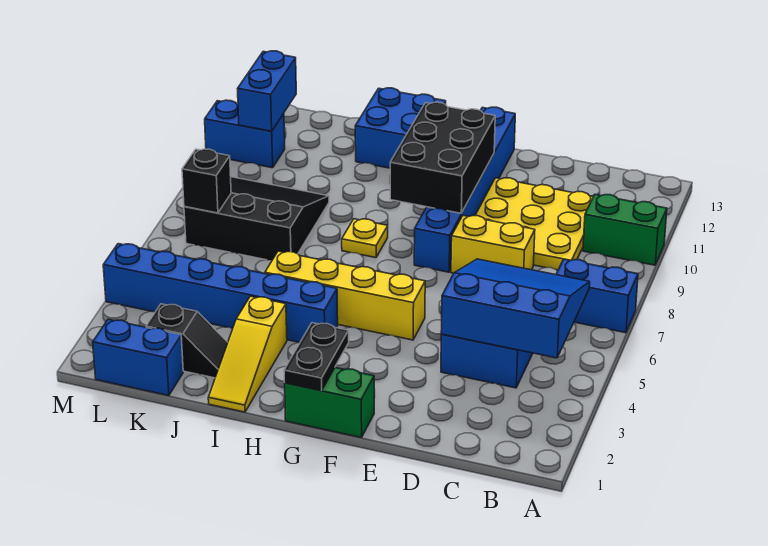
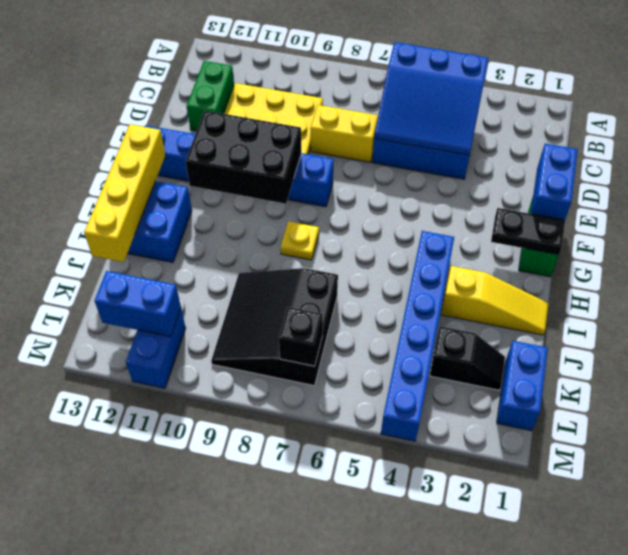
blue 1x2 brick [556,259,638,333] -> blue 1x2 brick moved to [531,143,578,220]
green 1x2 brick [583,195,667,265] -> green 1x2 brick moved to [187,61,234,131]
blue 3x3 slope [441,259,590,358] -> blue 3x3 slope turned to [374,42,488,155]
yellow 1x2 brick [451,215,535,273] -> yellow 1x2 brick turned to [311,105,378,162]
yellow 1x4 brick [265,251,425,340] -> yellow 1x4 brick moved to [84,124,165,262]
black 1x2 slope [146,304,228,378] -> black 1x2 slope turned to [430,326,505,390]

